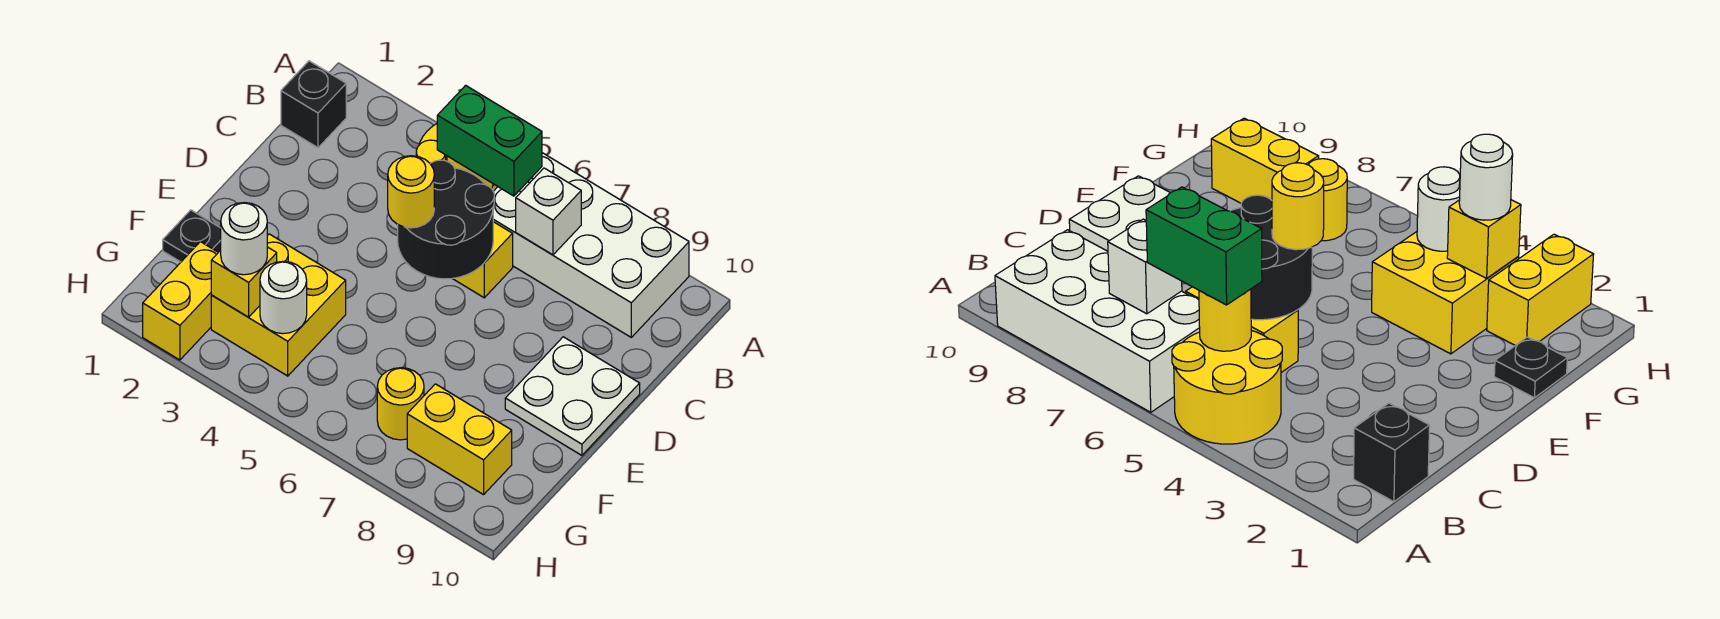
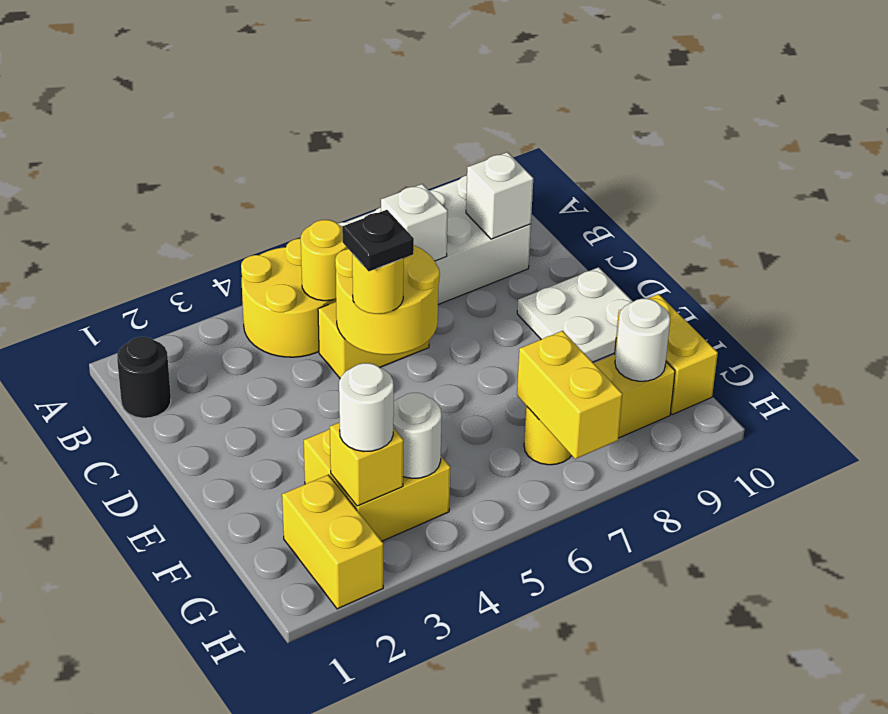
black 1x1 brick [281,61,346,148] -> black 1x1 round brick [117,337,171,418]
green 1x2 brick [437,85,542,196] -> none
none -> white 1x1 brick [466,152,533,239]
black 2x2 round brick [398,160,494,279] -> yellow 2x2 round brick [335,246,440,355]
black 1x1 plate [163,210,221,262] -> black 1x1 plate moved to [342,210,414,271]
none -> yellow 1x2 brick [615,294,718,415]
none -> yellow 1x2 brick [517,331,622,459]
none -> white 1x1 round brick [615,299,670,381]

